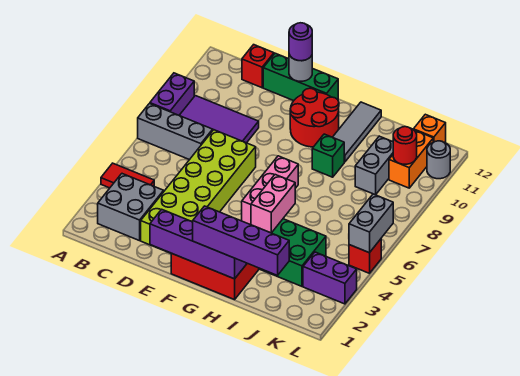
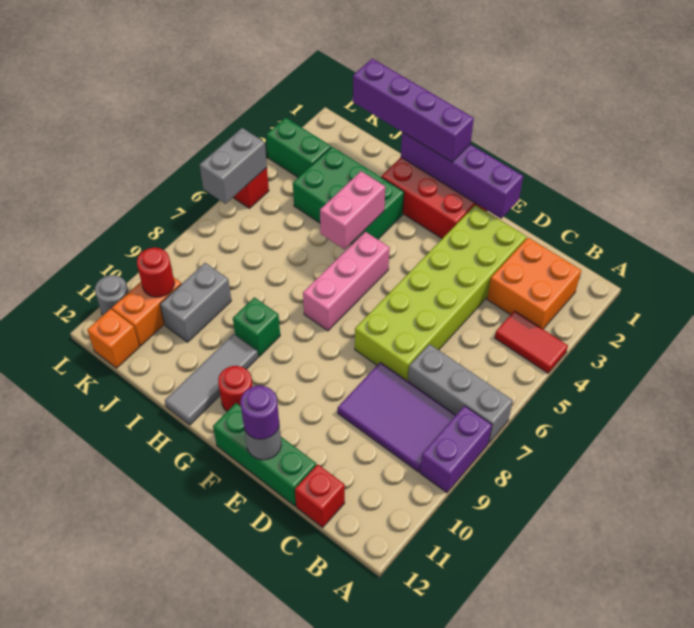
grey 2x2 brick [98,174,164,241] -> orange 2x2 brick [487,238,581,329]
red 2x2 round brick [290,88,339,147] -> red 1x1 round brick [218,366,253,411]
purple 1x2 brick [303,252,357,304] -> green 1x2 brick [266,118,331,177]

